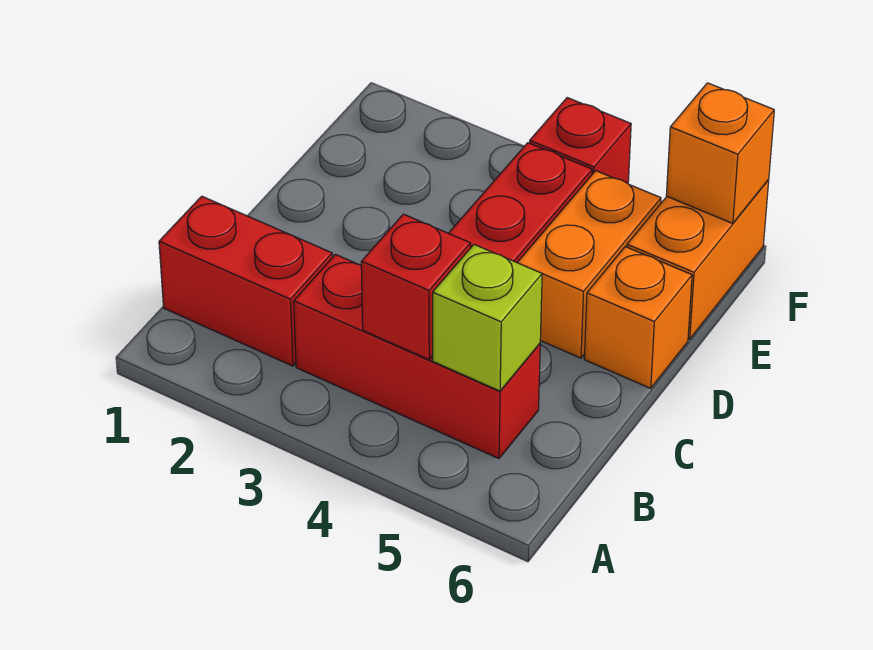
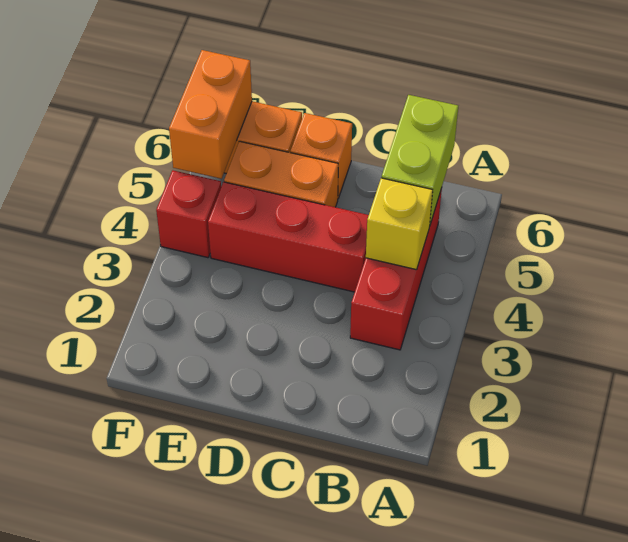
red 1x2 brick [159,196,332,366] -> none
red 1x1 brick [361,214,471,360] -> yellow 1x1 brick [366,178,433,270]
lime 1x1 brick [433,245,542,391] -> lime 1x2 brick [382,95,458,224]
orange 1x1 brick [666,83,774,224] -> orange 1x2 brick [169,50,252,179]

